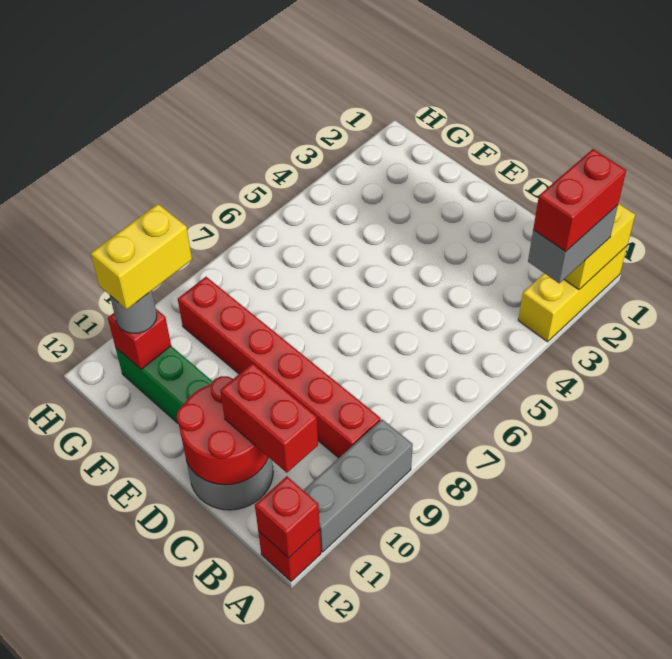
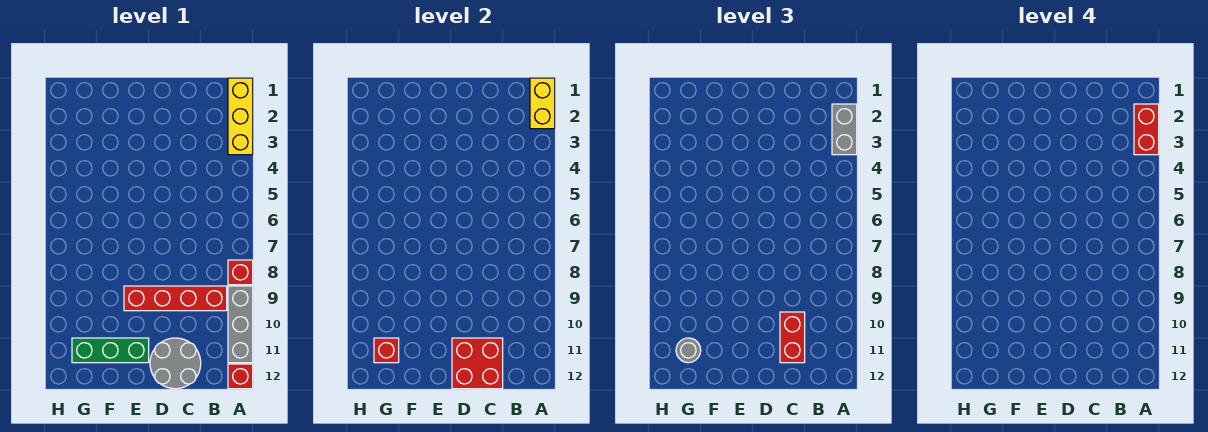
red 1x1 brick [255,476,320,558] -> red 1x1 brick moved to [228,260,253,285]
red 1x6 brick [178,277,381,458] -> red 1x4 brick [124,286,227,311]
red 1x2 brick [220,363,318,473] -> red 1x2 brick turned to [780,312,805,363]
red 2x2 round brick [177,376,268,485] -> red 2x2 brick [452,338,503,389]
yellow 1x2 brick [91,204,192,309] -> none

